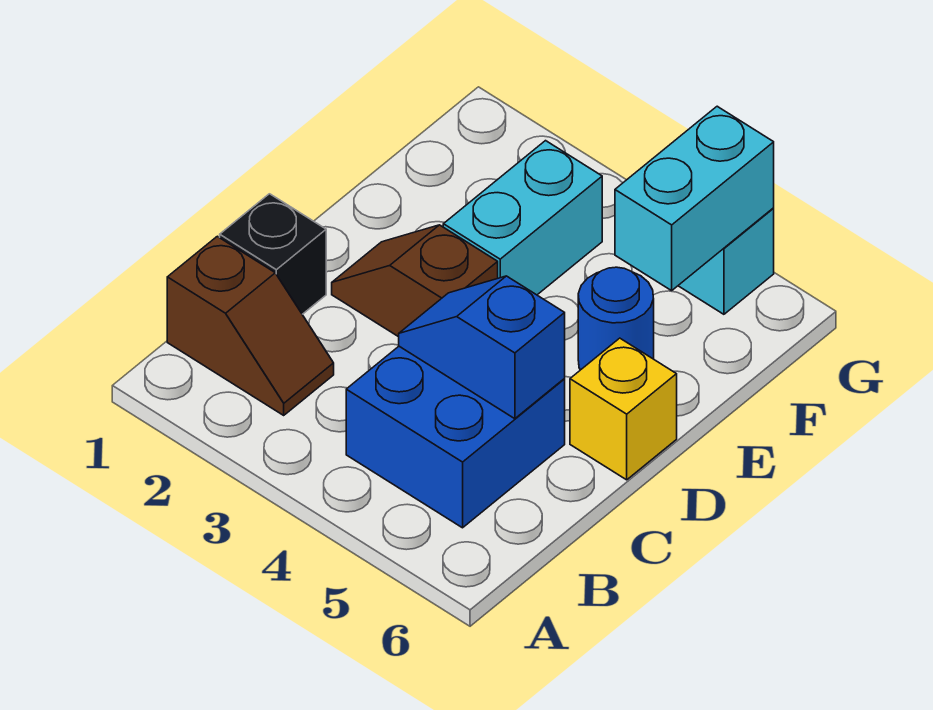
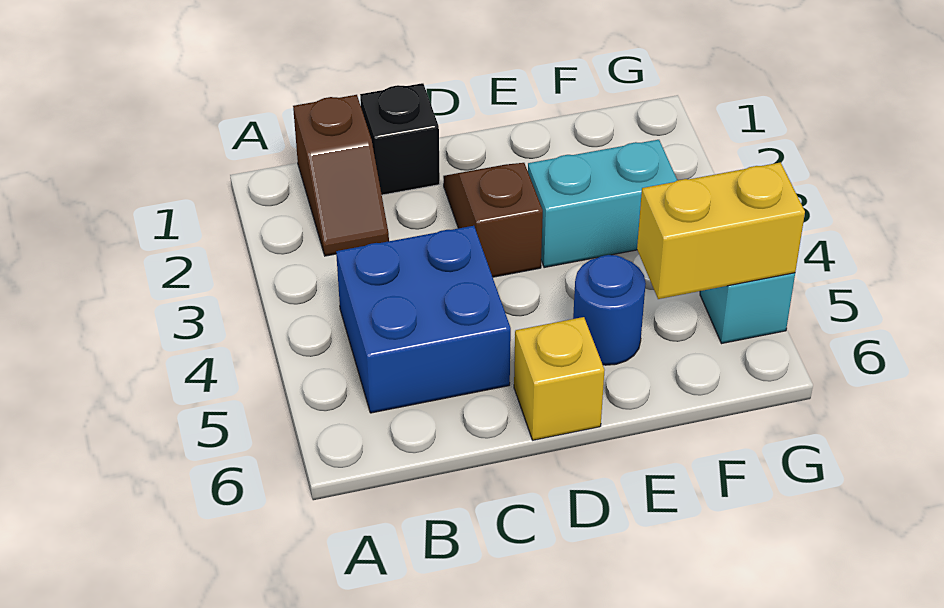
blue 1x2 slope [399,276,565,419] -> none
cyan 1x2 brick [615,106,774,291] -> yellow 1x2 brick [637,162,805,299]

